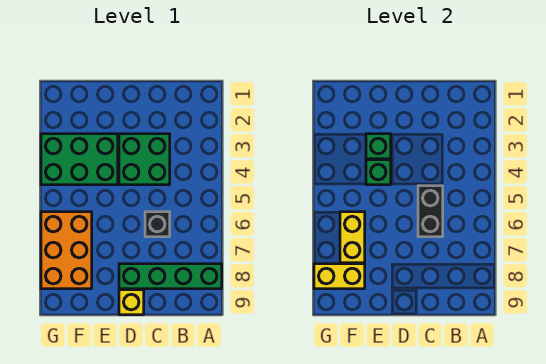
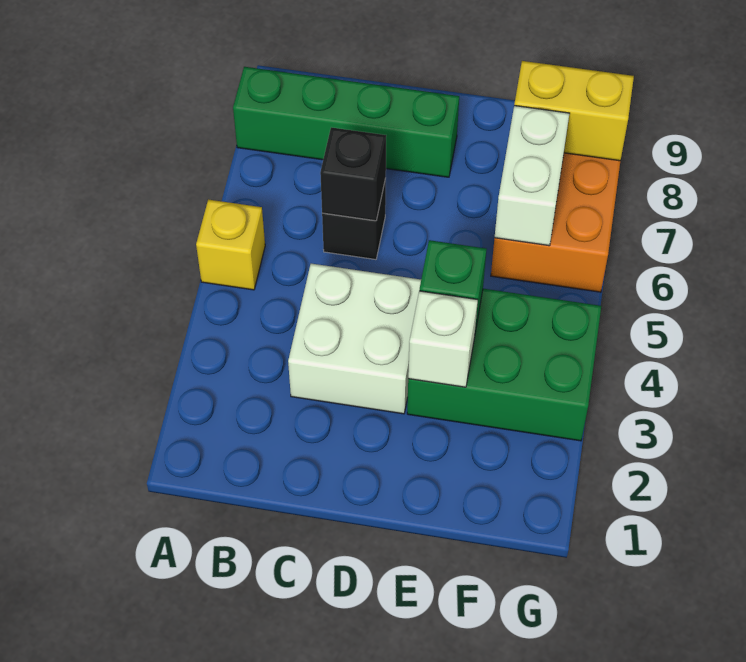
green 2x2 brick [119,134,170,185] -> white 2x2 brick [288,264,421,414]
black 1x2 brick [418,186,443,237] -> black 1x1 brick [320,127,386,221]
yellow 1x1 brick [119,290,144,315] -> yellow 1x1 brick moved to [196,199,265,290]
green 1x1 brick [366,134,391,159] -> white 1x1 brick [408,291,478,387]
yellow 1x2 brick [340,212,365,263] -> white 1x2 brick [495,106,569,246]

